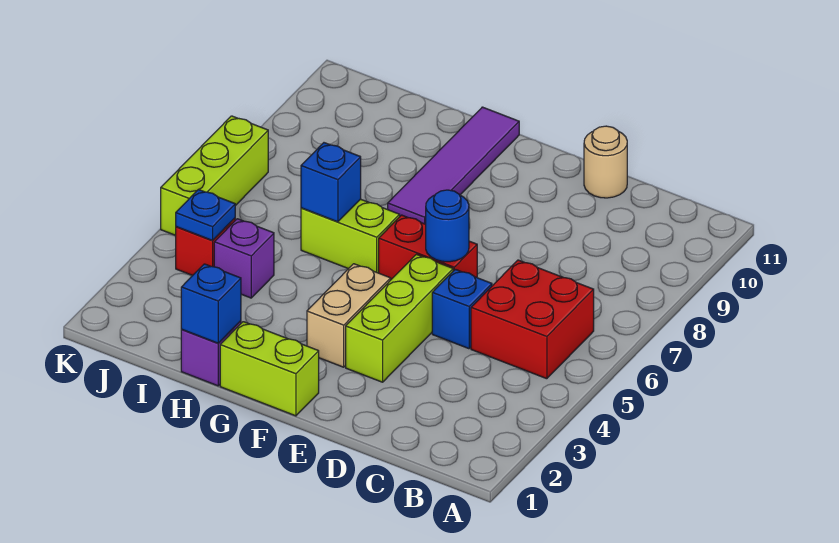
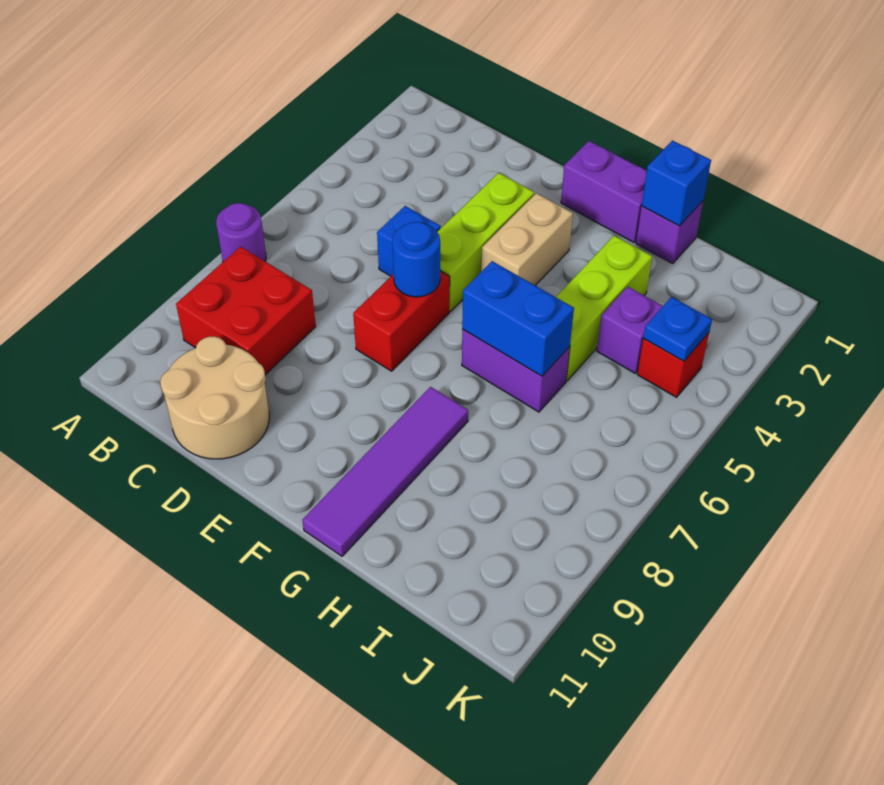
none -> purple 1x1 round brick [216,203,266,262]
red 2x2 brick [471,260,594,379] -> red 2x2 brick moved to [176,247,316,375]
tan 1x1 round brick [584,126,627,198] -> tan 2x2 round brick [160,336,269,459]
red 1x2 brick [379,215,477,279] -> red 1x2 brick turned to [353,271,450,371]
lime 1x2 brick [220,322,319,416] -> purple 1x2 brick [561,141,647,243]
lime 1x2 brick [301,199,400,273] -> purple 1x2 brick [462,329,570,412]
blue 1x1 brick [301,143,361,222] -> blue 1x2 brick [462,261,574,376]
lime 1x3 brick [161,116,268,235] -> lime 1x3 brick moved to [556,236,652,380]

